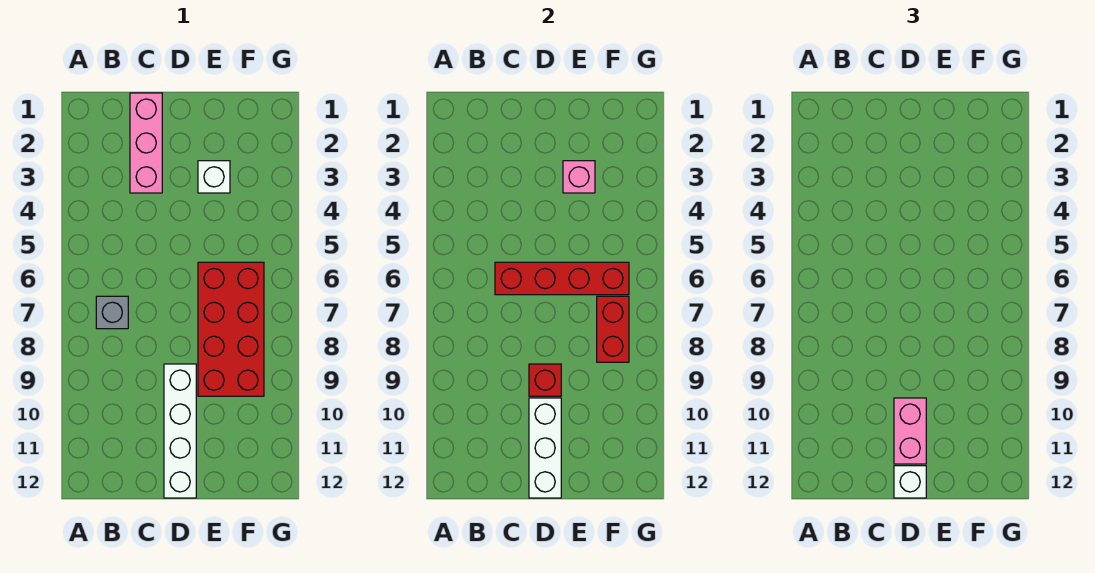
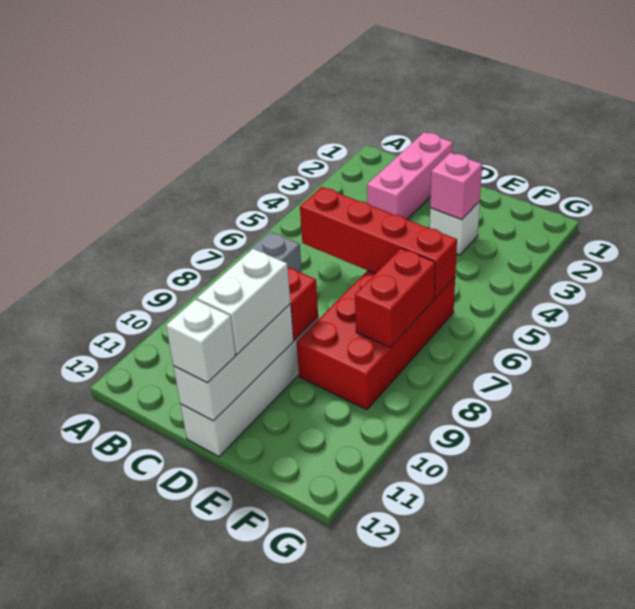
pink 1x2 brick [894,398,926,464] -> white 1x2 brick [197,249,290,354]

